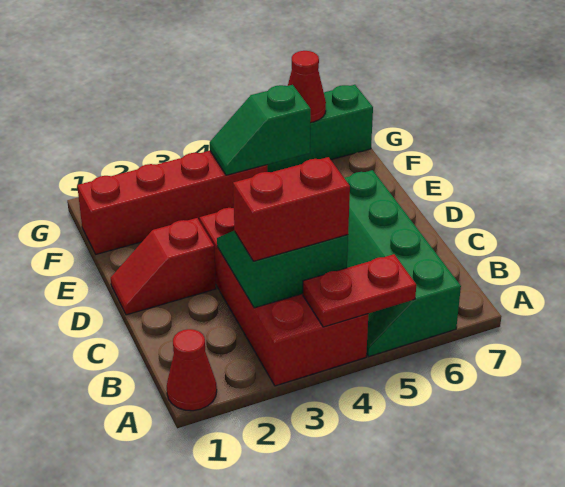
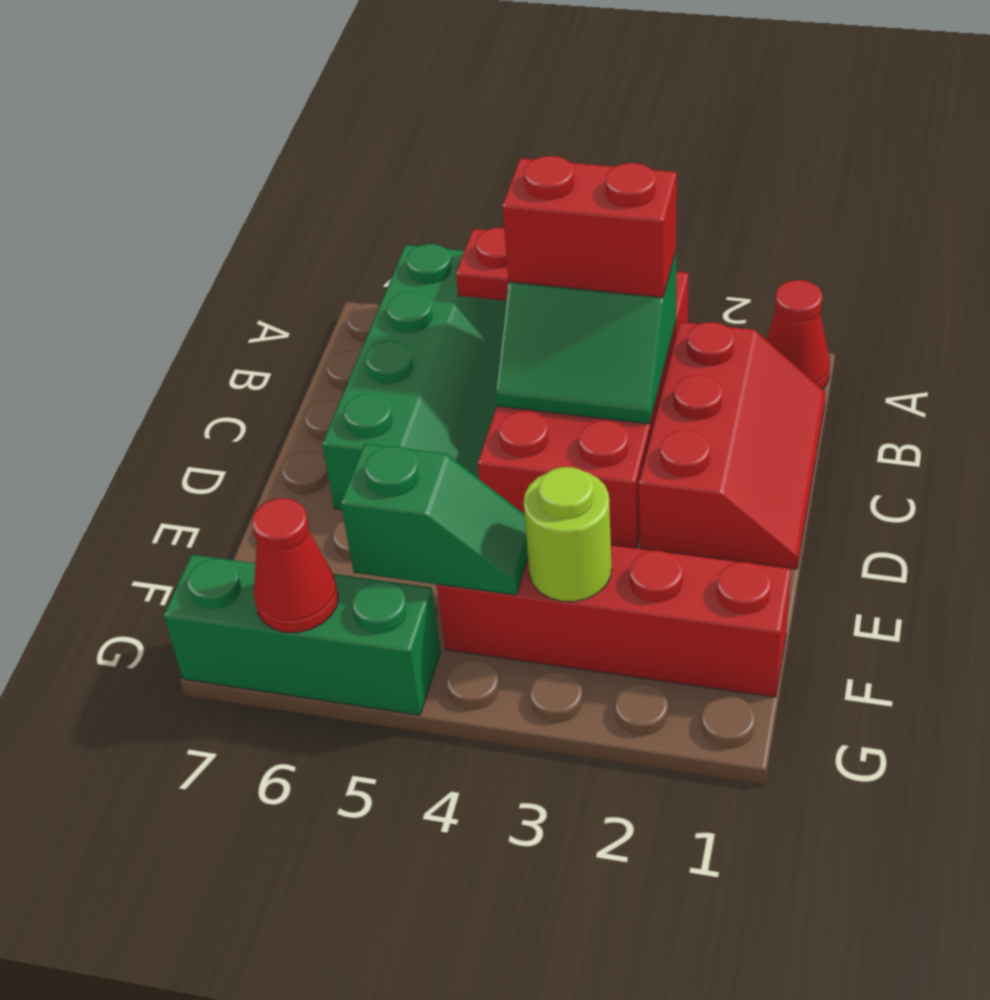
red 1x2 slope [111,218,216,315] -> red 2x3 slope [639,322,826,569]
none -> lime 1x1 round brick [524,467,611,602]

